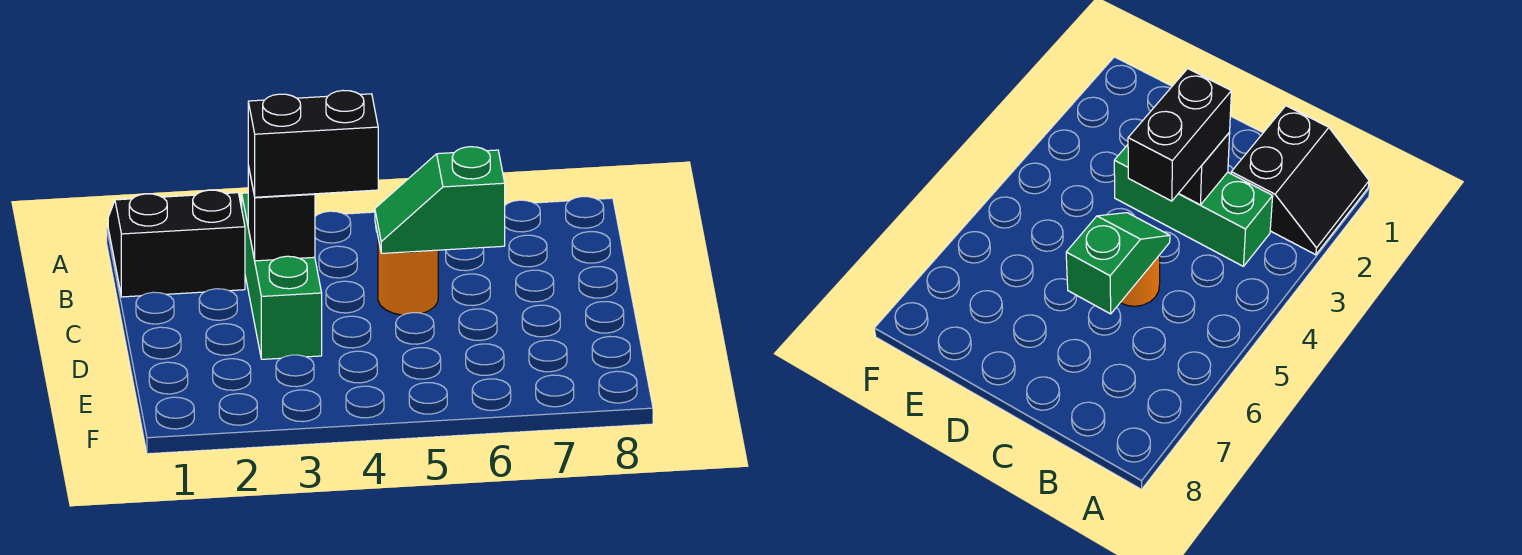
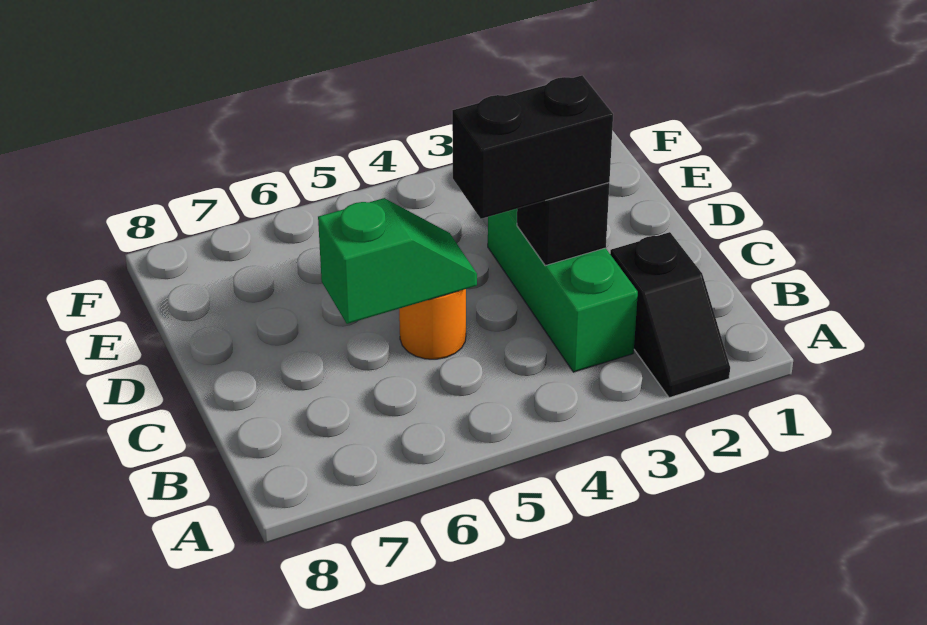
black 2x2 slope [108,190,245,297] -> black 1x2 slope [610,232,730,398]

